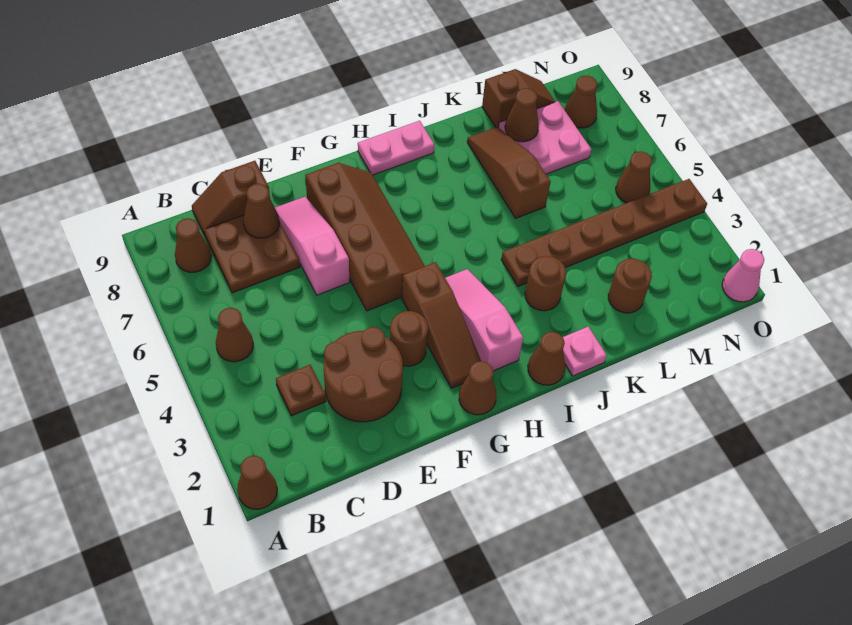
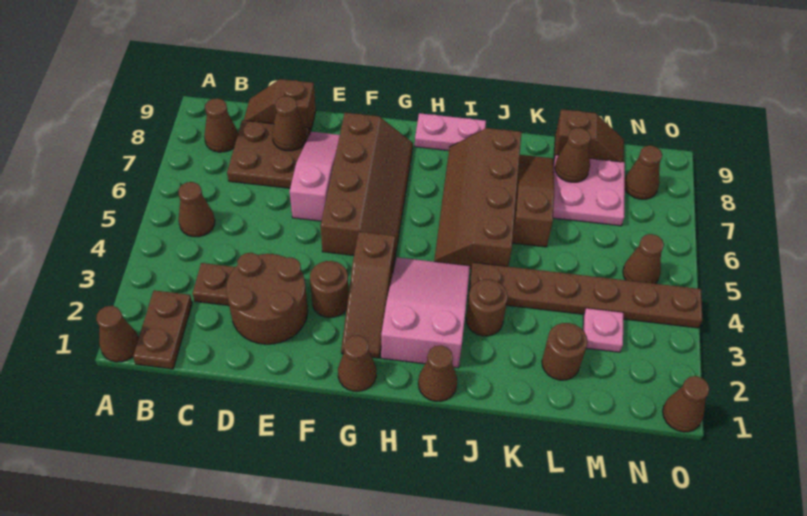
none -> brown 1x2 plate [133,290,192,369]
pink 1x3 slope [445,269,523,371] -> pink 2x3 slope [381,257,470,368]
none -> brown 2x4 slope [434,128,522,269]
pink 1x1 plate [563,327,607,376] -> pink 1x1 plate moved to [583,308,623,352]
pink 1x1 cone [722,249,764,302] -> brown 1x1 cone [663,376,709,432]

